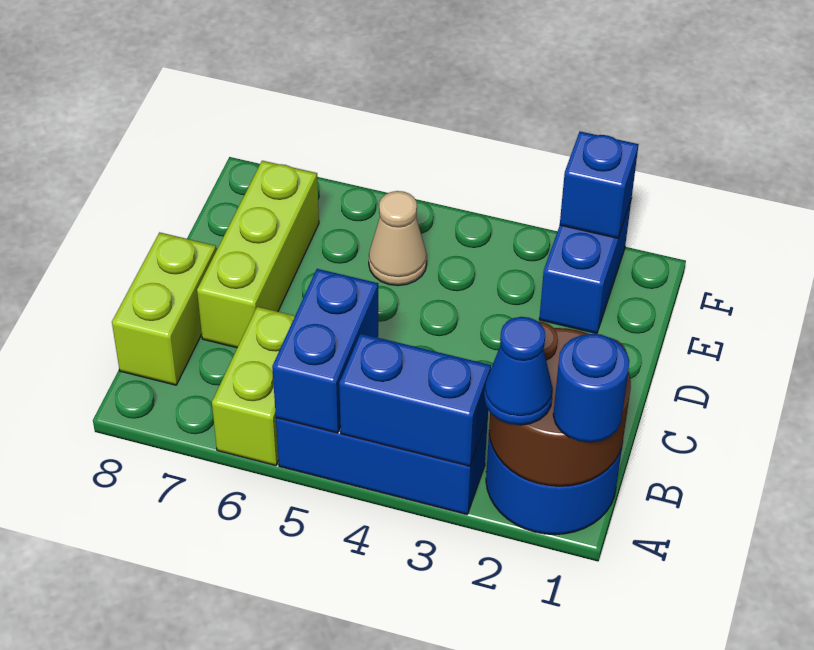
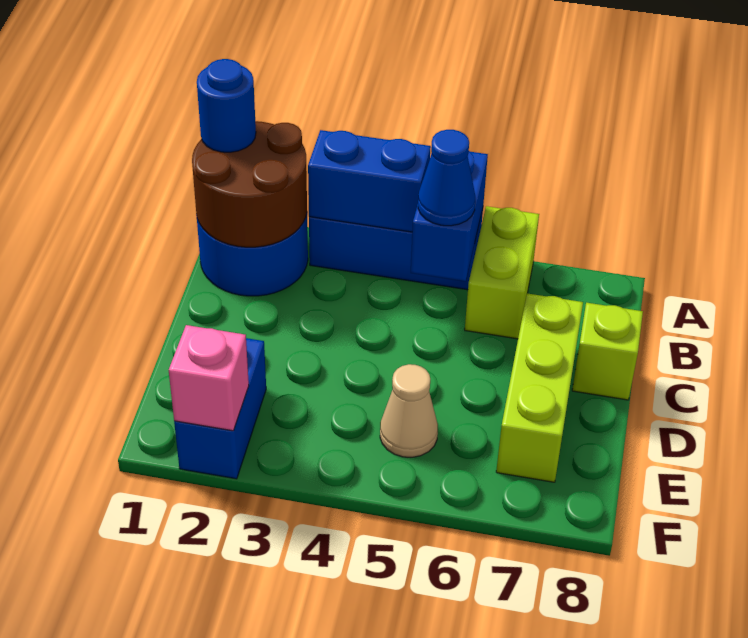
blue 1x1 cone [484,317,553,425] -> blue 1x1 cone moved to [418,130,475,226]
lime 1x2 brick [112,232,216,385] -> lime 1x1 brick [572,303,643,400]
blue 1x1 brick [560,131,639,238] -> pink 1x1 brick [169,325,249,431]

